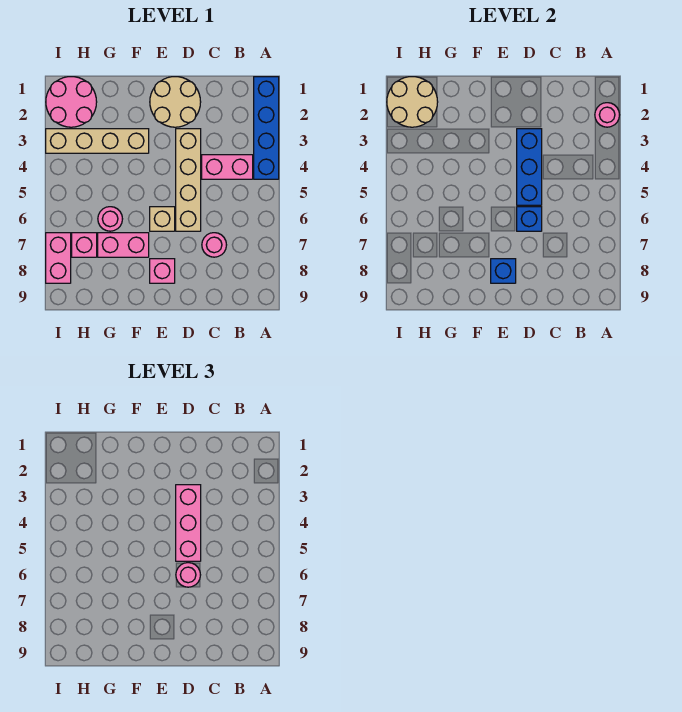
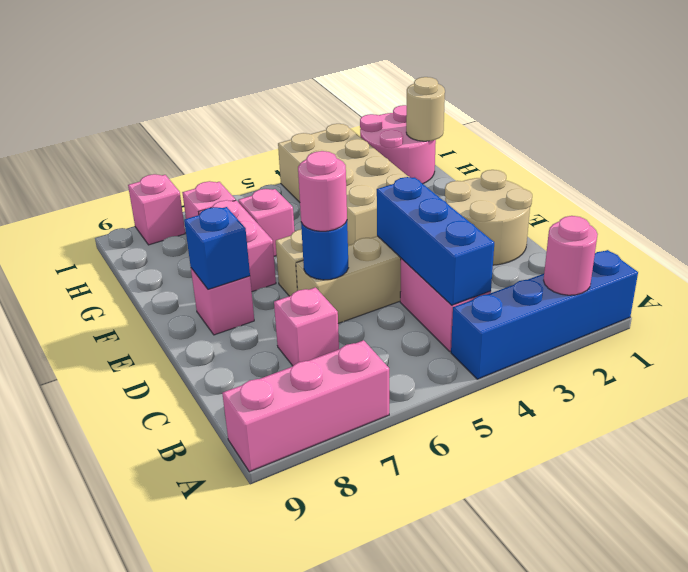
pink 1x1 round brick [202,233,226,257] -> pink 1x1 brick [274,287,339,366]
blue 1x3 brick [517,129,542,205] -> blue 1x3 brick turned to [377,177,494,305]
pink 1x3 brick [176,485,201,561] -> pink 1x3 brick moved to [222,340,389,472]
blue 1x1 brick [517,207,542,231] -> blue 1x1 round brick [301,221,348,280]
tan 1x4 brick [46,129,149,153] -> tan 2x4 brick [278,124,409,245]
pink 1x1 round brick [98,207,122,231] -> pink 1x1 brick [238,189,295,257]
tan 2x2 round brick [387,77,438,127] -> tan 1x1 round brick [406,77,445,141]
pink 1x2 brick [46,233,71,283] -> pink 1x1 brick [128,174,185,245]

